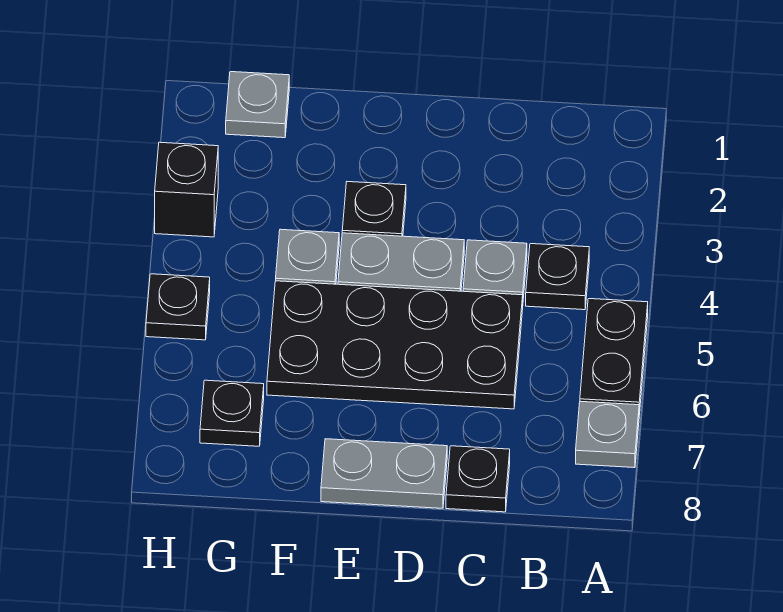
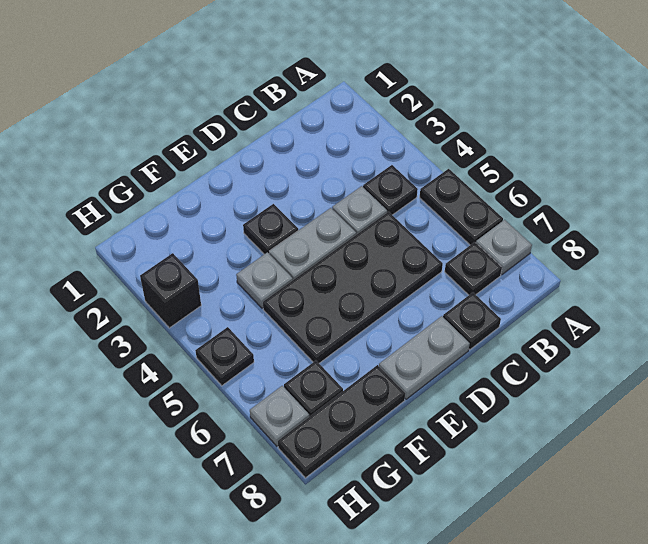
none -> black 1x1 plate [445,242,502,295]
none -> black 1x3 plate [278,365,405,478]
grey 1x1 plate [226,72,289,138] -> grey 1x1 plate moved to [250,386,309,446]

